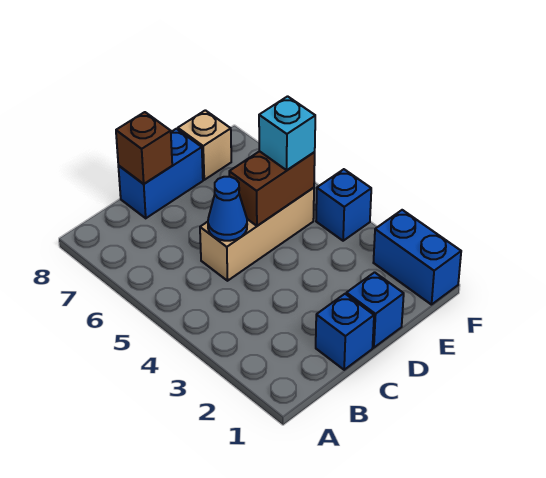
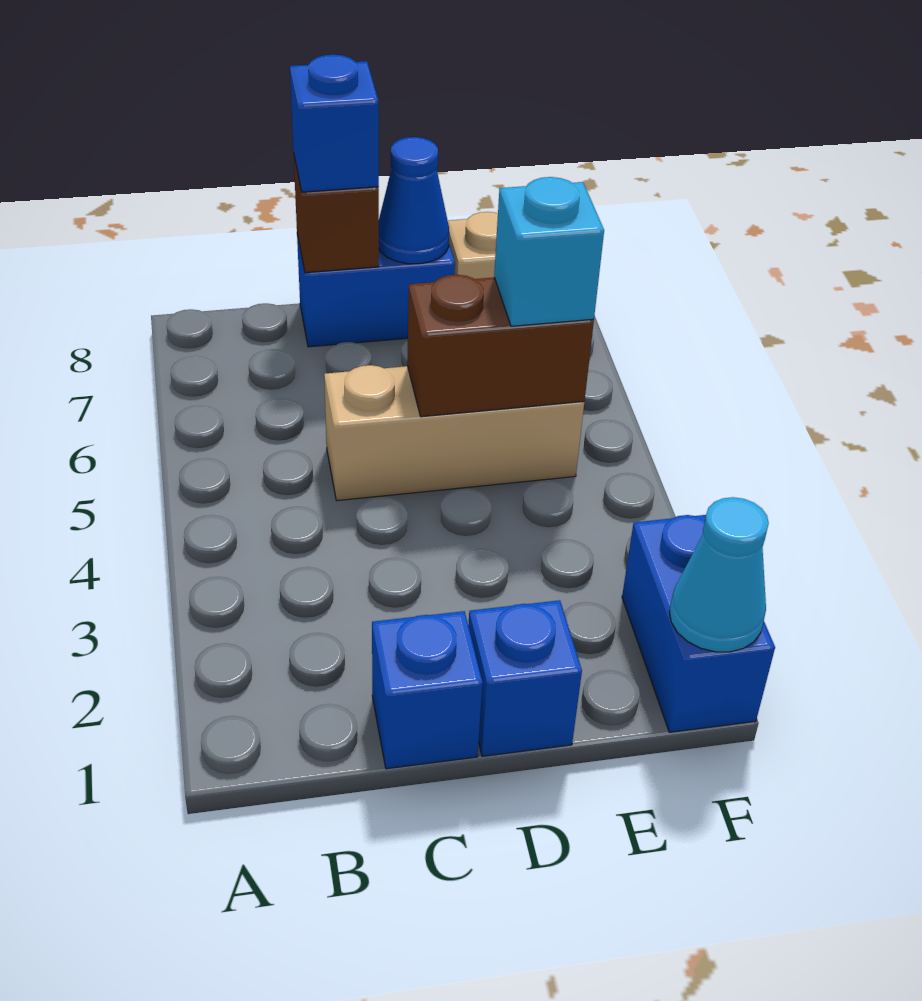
blue 1x1 cone [208,177,247,241] -> blue 1x1 cone moved to [379,137,449,264]
none -> cyan 1x1 cone [669,497,769,652]
blue 1x1 brick [316,169,371,241] -> blue 1x1 brick moved to [290,55,379,192]

